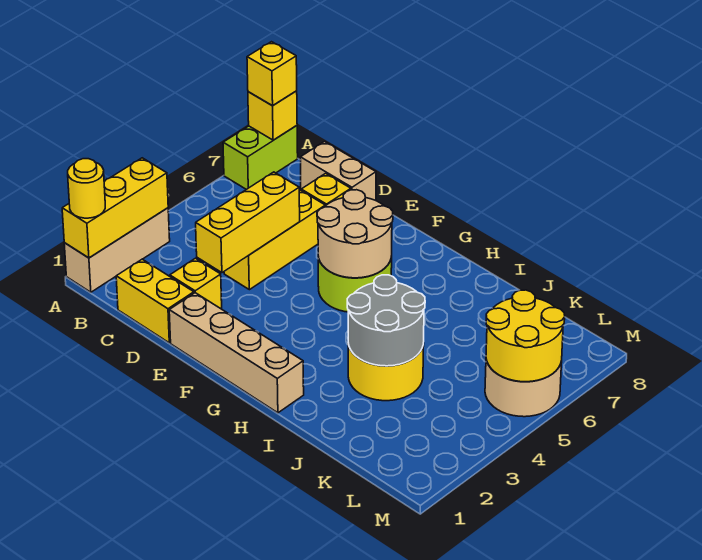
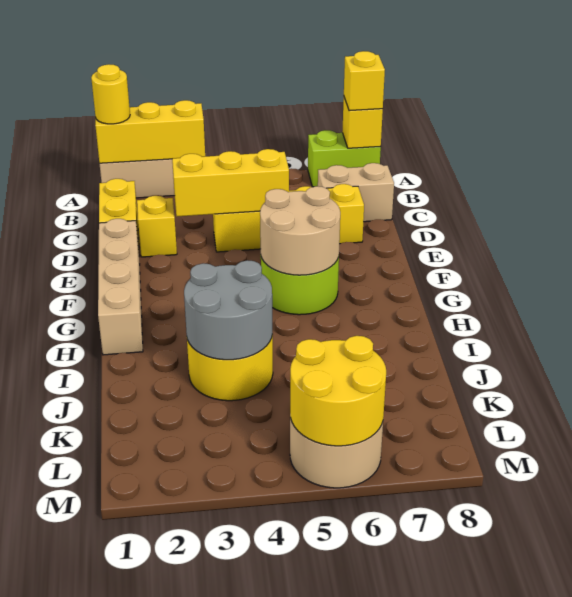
tan 1x2 brick [300,142,376,201] -> tan 1x2 brick turned to [318,163,394,222]

